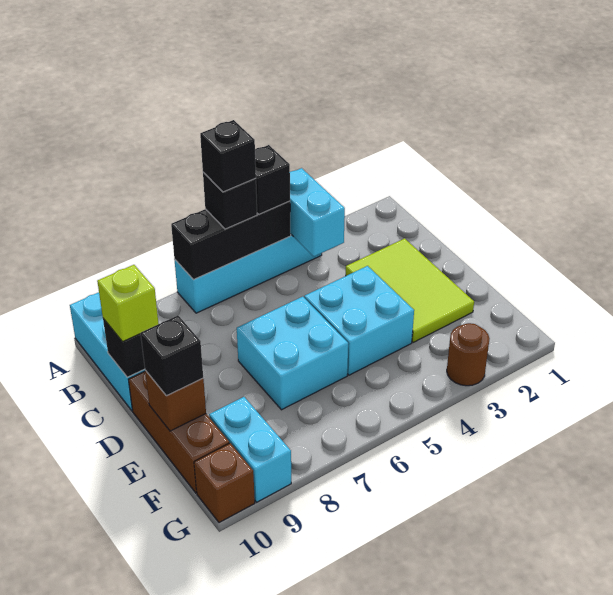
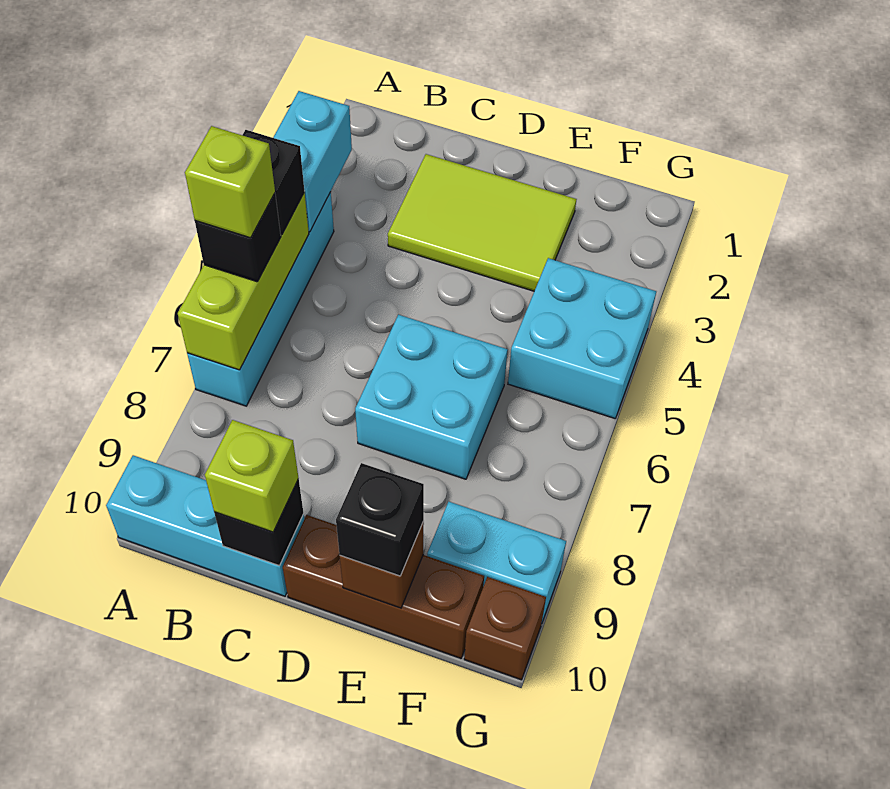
cyan 1x2 brick [290,168,345,256] -> cyan 1x2 brick turned to [273,91,352,232]
black 1x3 brick [171,201,291,280] -> lime 1x3 brick [178,192,309,370]
black 1x1 brick [200,120,256,192] -> lime 1x1 brick [185,126,275,238]
cyan 2x2 brick [304,266,414,375] -> cyan 2x2 brick moved to [508,258,656,418]
brown 1x1 round brick [447,323,490,386] -> none

